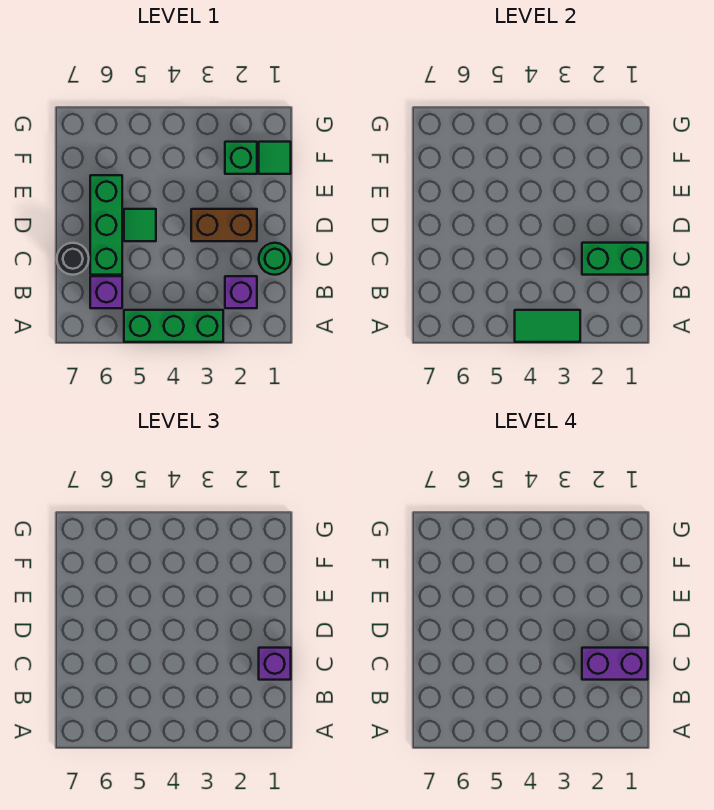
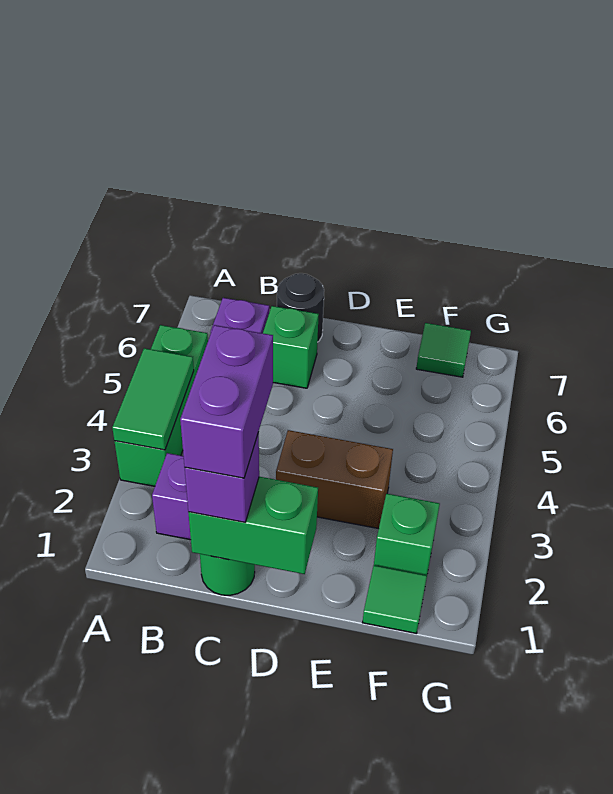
green 1x2 brick [582,243,648,275] -> green 1x2 brick turned to [188,477,318,574]
green 1x3 brick [90,175,122,275] -> green 1x1 brick [263,306,319,388]
brown 1x2 brick [191,209,257,241] -> brown 1x2 brick turned to [276,430,393,529]
green 1x1 tile [124,209,156,241] -> green 1x1 tile moved to [416,323,471,377]

